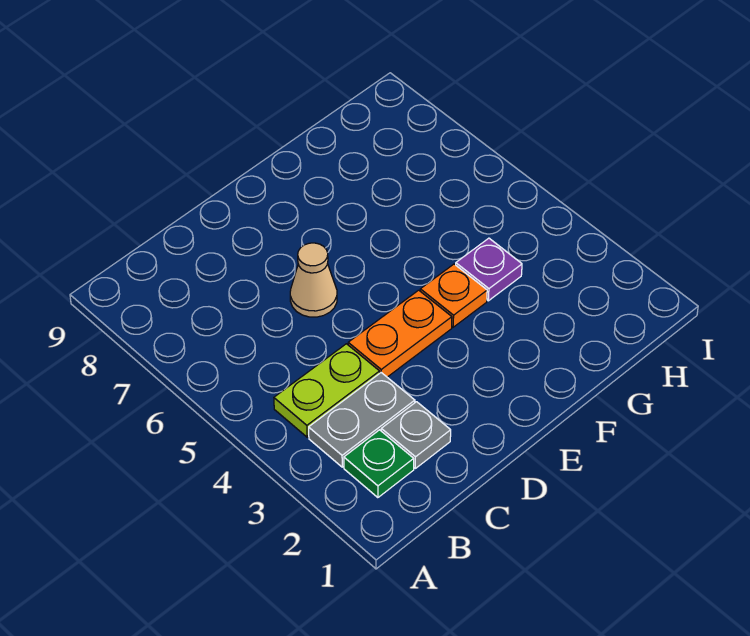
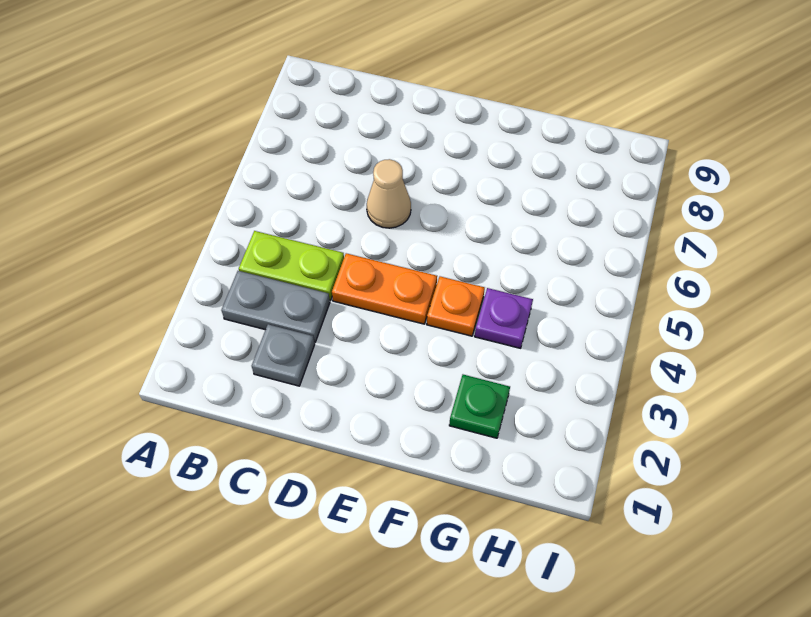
green 1x1 plate [344,430,414,498] -> green 1x1 plate moved to [449,375,510,438]

